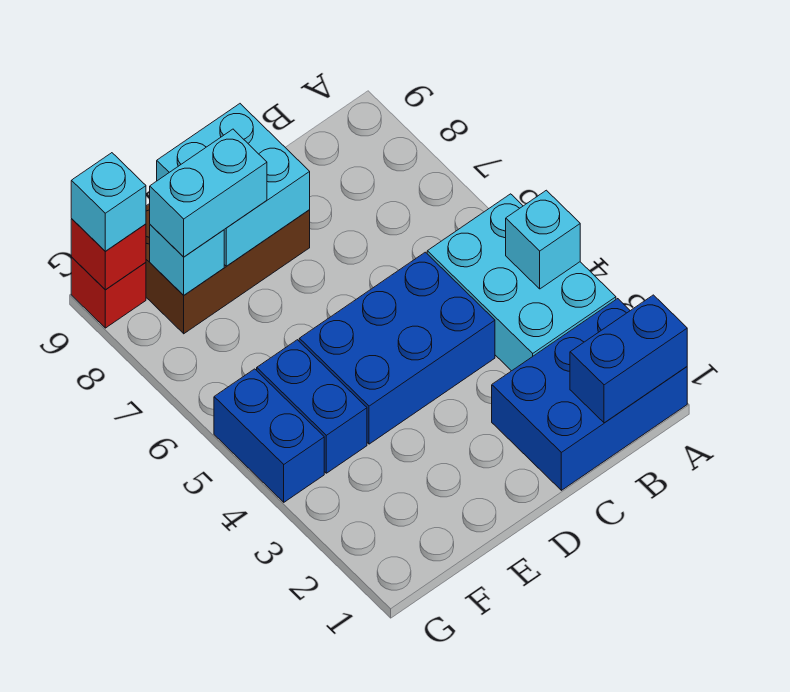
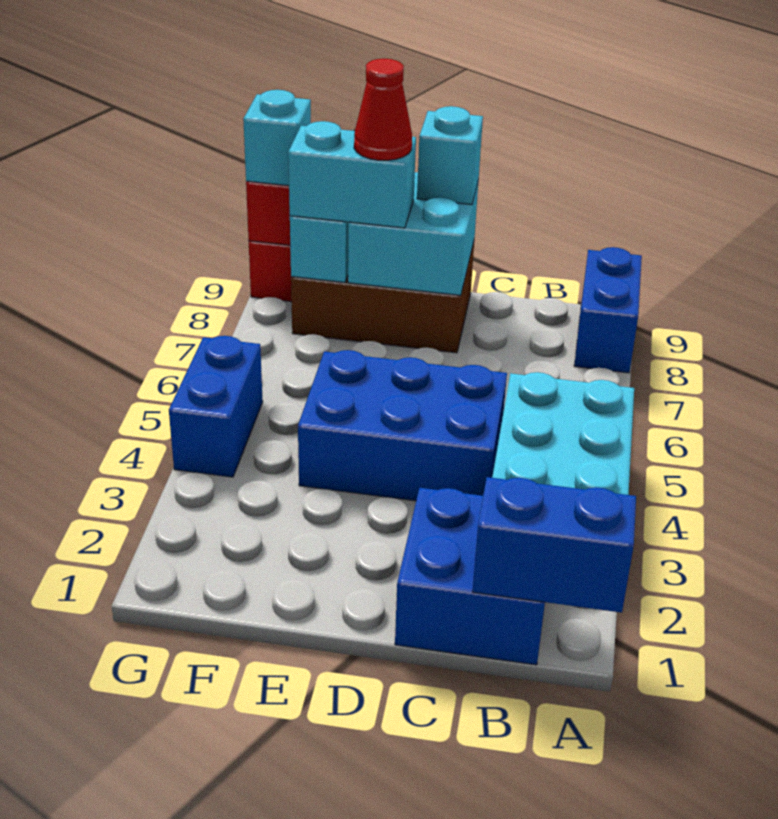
blue 2x3 brick [492,299,687,490] -> blue 2x2 brick [395,488,545,665]
cyan 1x1 brick [506,190,580,289] -> cyan 1x1 brick moved to [417,106,483,205]
none -> red 1x1 cone [354,59,412,160]
blue 1x2 brick [257,340,367,473] -> blue 1x2 brick moved to [574,247,642,373]

